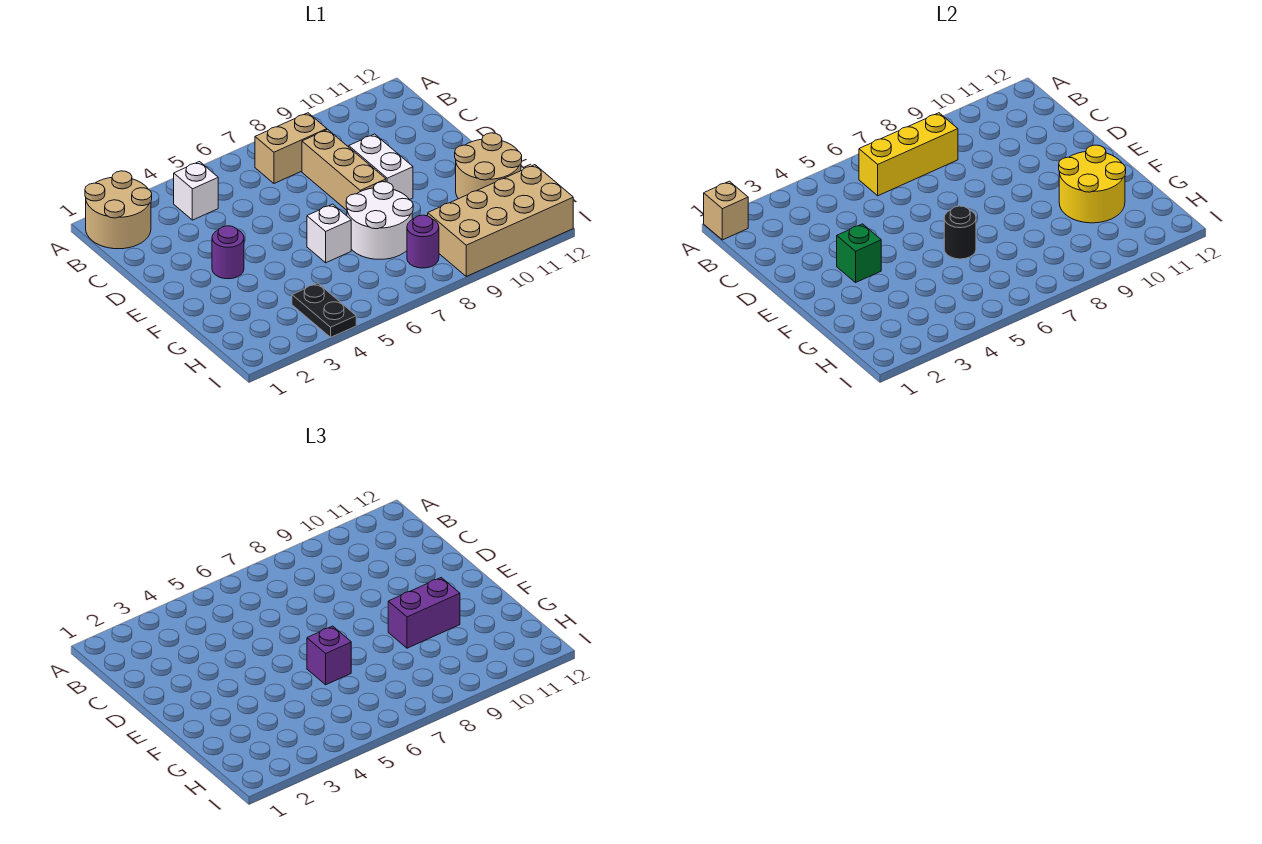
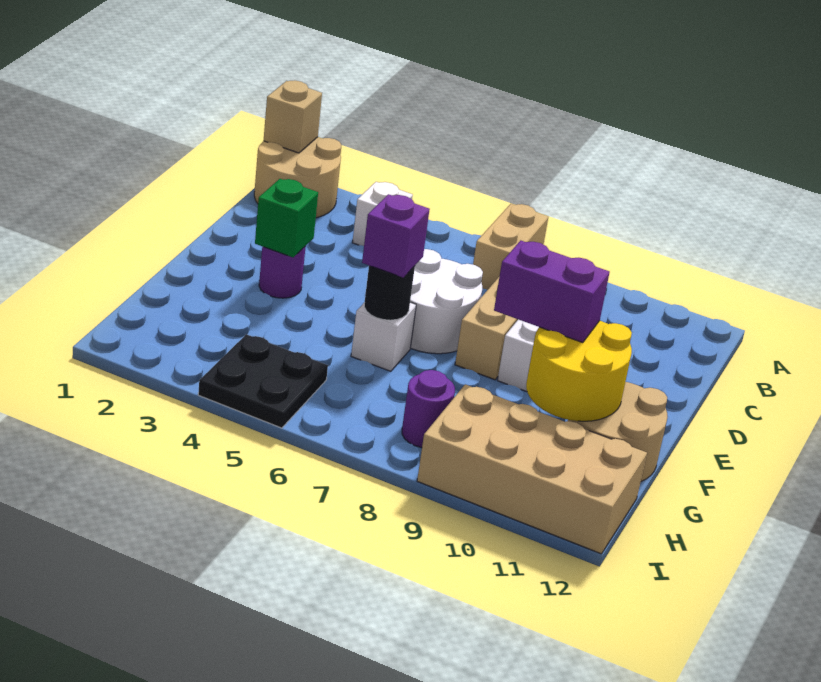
yellow 1x3 brick [859,113,958,196] -> none
tan 1x2 brick [255,113,327,183] -> tan 1x2 brick turned to [473,204,548,290]
white 2x2 round brick [346,182,413,259] -> white 2x2 round brick moved to [410,249,483,354]
black 1x2 plate [292,283,356,337] -> black 2x2 plate [198,334,328,428]

